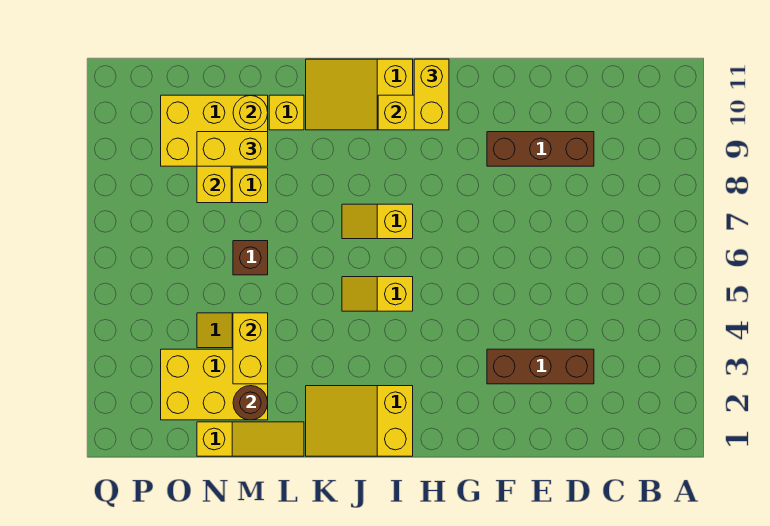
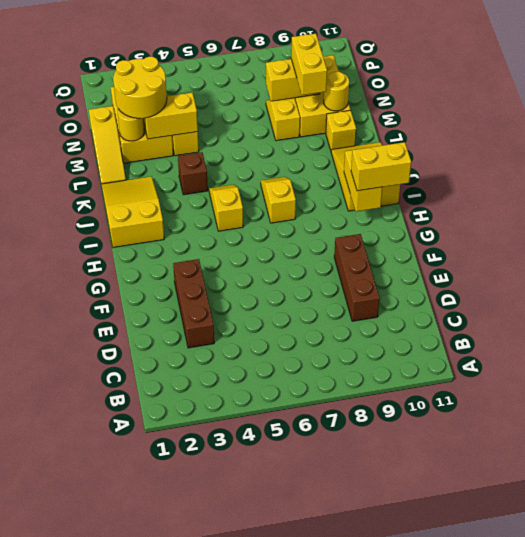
brown 1x1 round brick [233,386,268,420] -> yellow 1x1 round brick [118,109,144,141]
none -> yellow 2x2 round brick [113,57,167,118]
brown 1x1 brick [233,241,268,275] -> brown 1x1 brick moved to [178,152,208,195]

